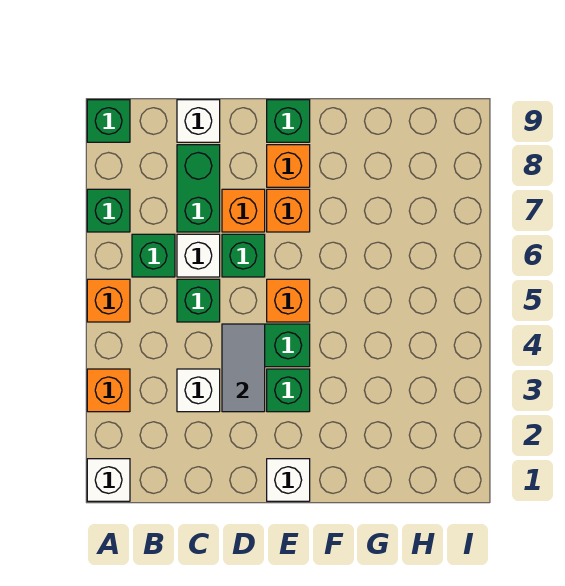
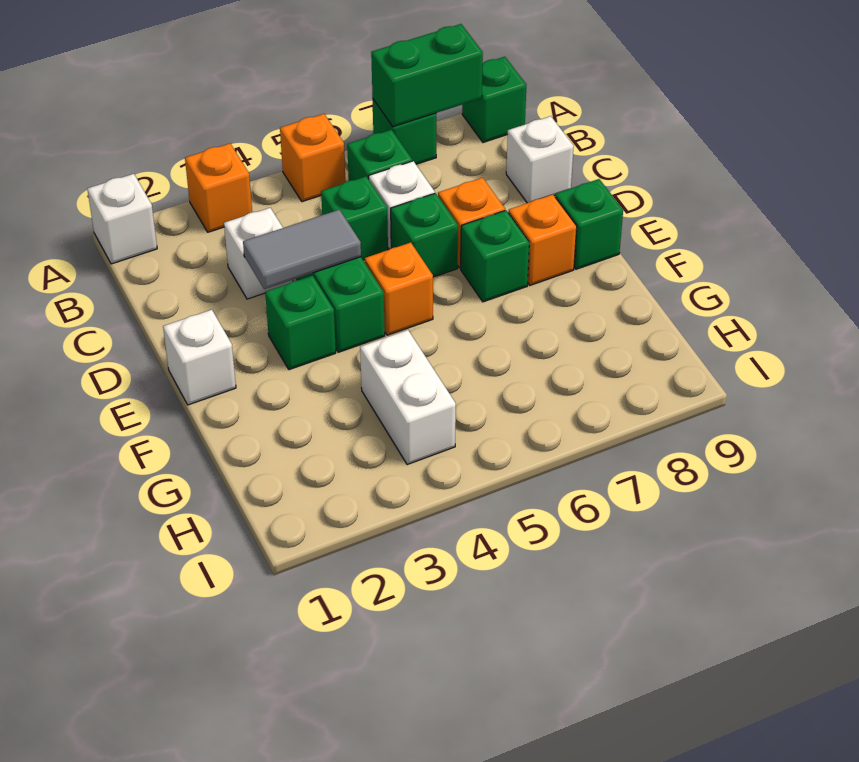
green 1x2 brick [177,145,220,232] -> green 1x2 brick moved to [371,24,483,127]
orange 1x1 brick [267,189,310,232] -> green 1x1 brick [461,210,529,302]
none -> white 1x2 brick [360,330,456,465]

